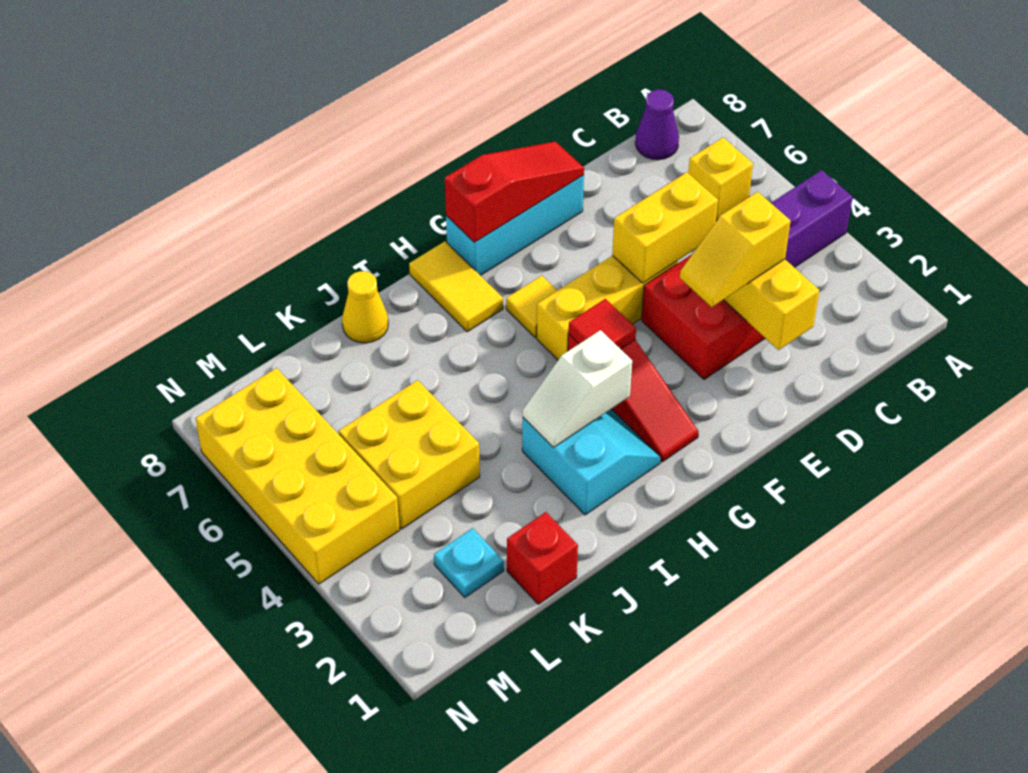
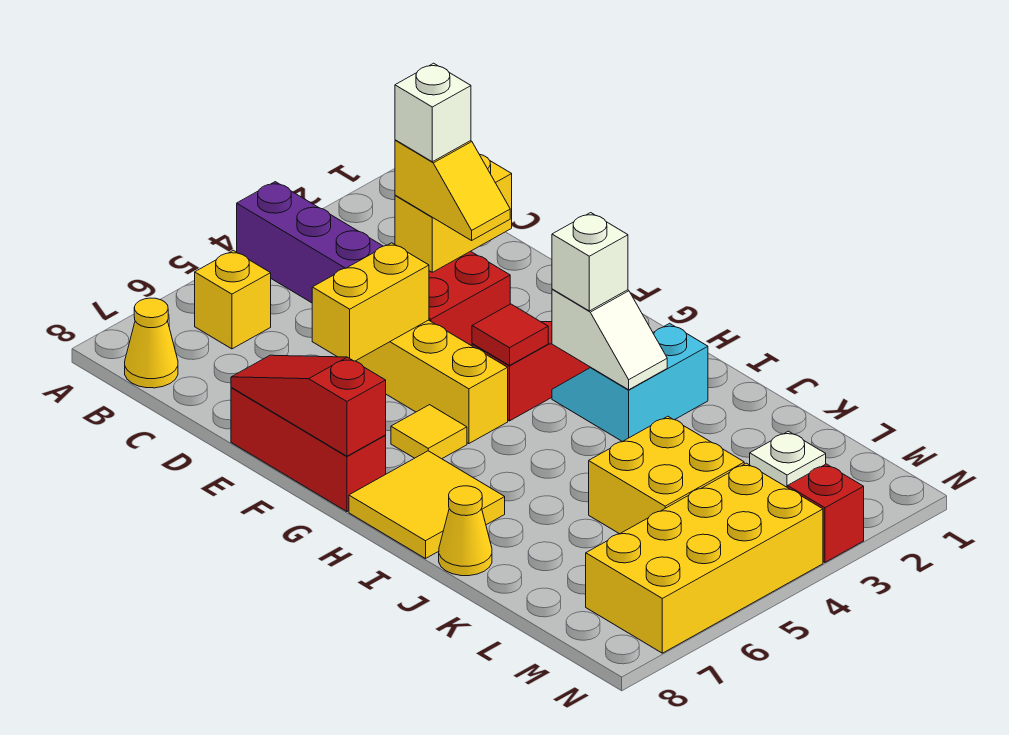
purple 1x1 cone [635,90,679,160] -> yellow 1x1 cone [125,298,178,388]
none -> white 1x1 brick [395,63,471,162]
yellow 1x2 brick [612,172,718,283] -> yellow 1x2 brick turned to [312,243,429,361]
cyan 1x3 brick [446,175,584,275] -> red 1x3 brick [231,388,386,512]
none -> white 1x1 brick [552,213,628,311]
yellow 1x2 tile [409,241,503,332] -> yellow 2x2 tile [349,451,505,559]
red 1x1 brick [507,512,578,604] -> red 1x1 brick moved to [788,464,864,562]
cyan 1x1 plate [434,528,504,597] -> white 1x1 plate [750,431,826,488]

